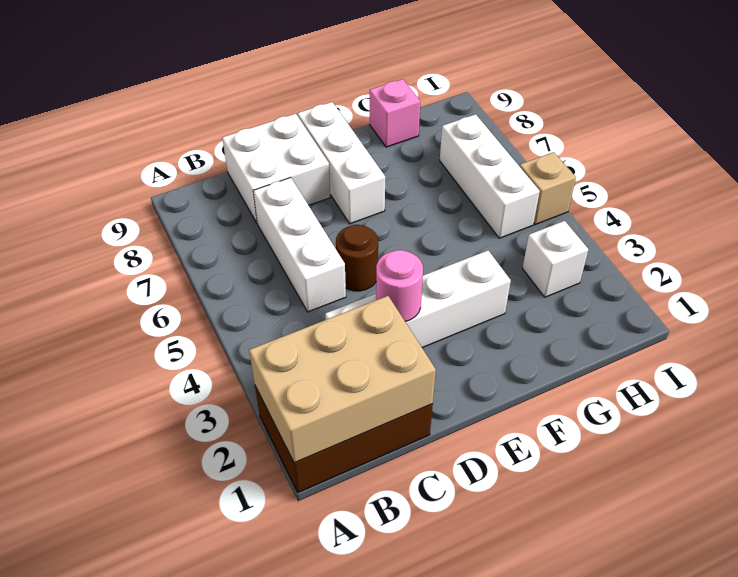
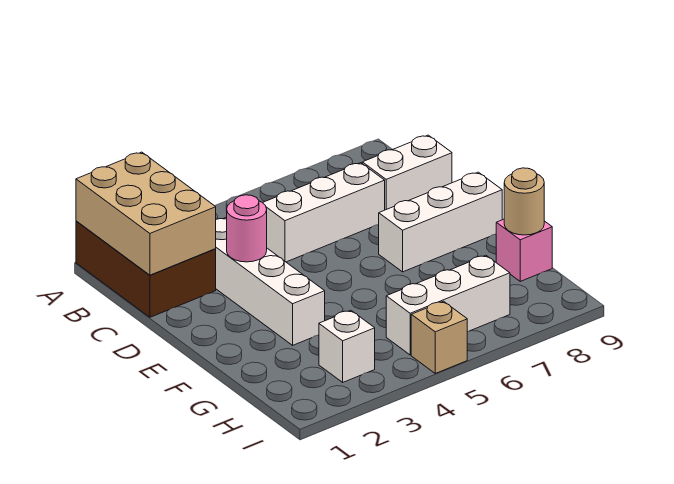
white 2x2 brick [222,114,330,223] -> white 1x2 brick [362,135,452,210]
brown 1x1 round brick [336,225,378,291] -> none
none -> tan 1x1 round brick [504,168,544,235]

